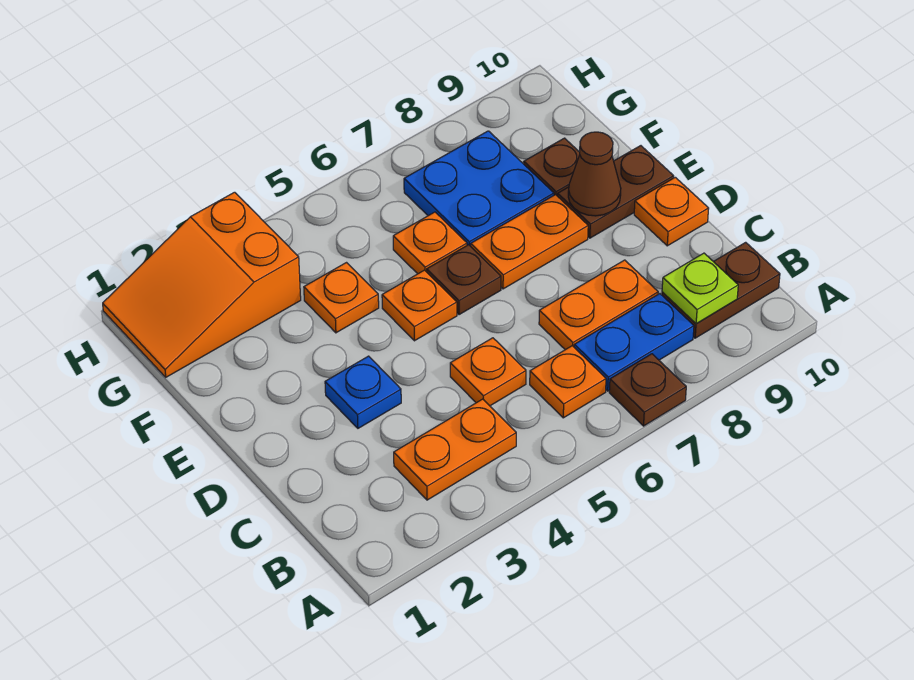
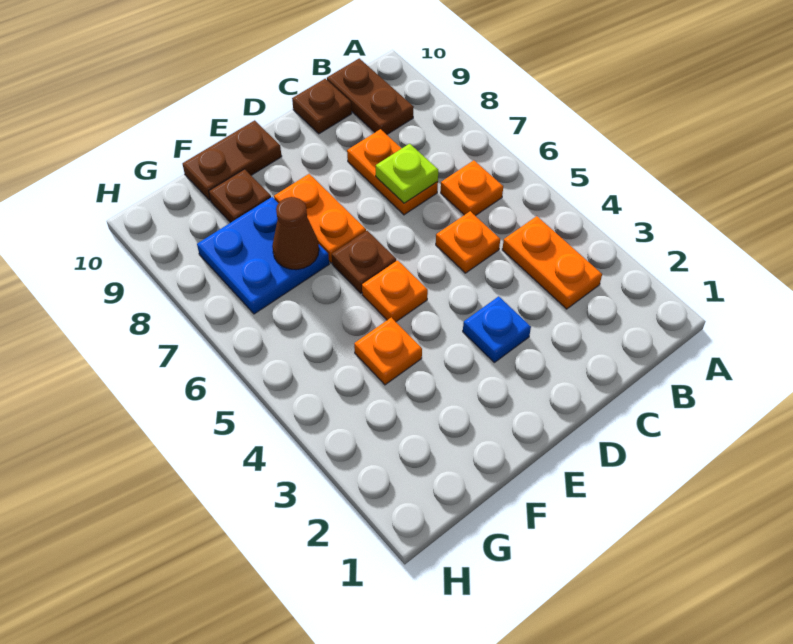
brown 1x1 plate [609,354,686,426] -> brown 1x1 plate moved to [292,79,352,134]
blue 1x2 plate [574,294,694,391] -> none
lime 1x1 plate [662,253,738,324] -> lime 1x1 plate moved to [376,144,438,203]
orange 1x1 plate [634,177,709,246] -> none
brown 1x2 plate [558,146,674,238] -> brown 1x2 plate turned to [182,120,282,200]
brown 1x1 cone [568,132,621,216] -> brown 1x1 cone moved to [272,197,319,270]
orange 1x1 plate [393,212,467,274] -> none
orange 2x3 slope [103,192,301,377] -> none

